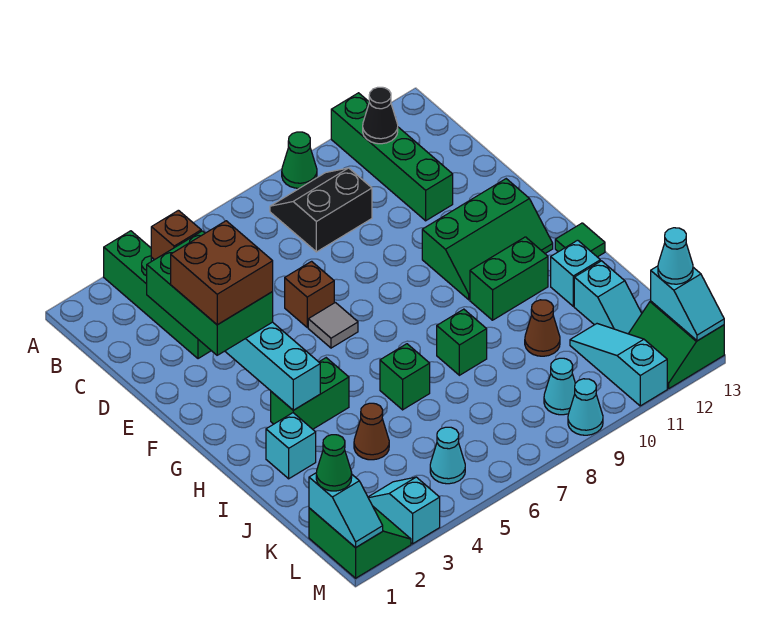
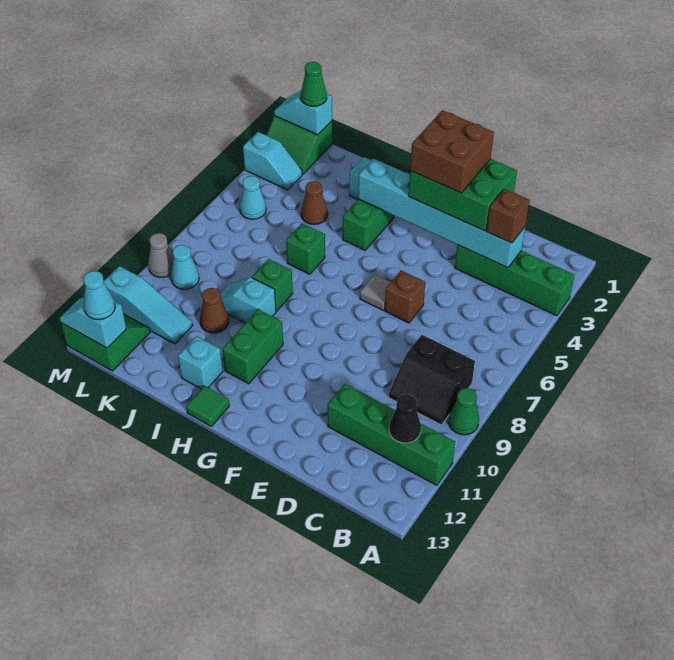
black 2x2 slope [270,168,372,252] -> black 2x2 slope turned to [389,335,475,425]
green 2x3 slope [422,179,553,300] -> none
cyan 1x2 slope [574,261,642,334] -> cyan 1x2 slope moved to [220,277,276,323]
cyan 1x1 cone [568,379,603,435] -> grey 1x1 cone [148,233,174,277]

